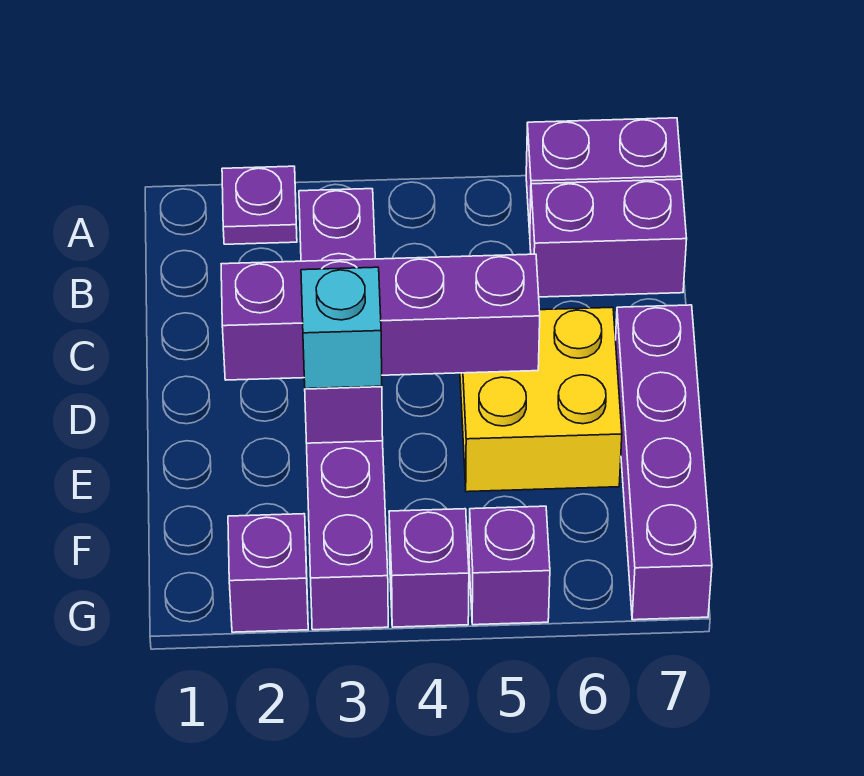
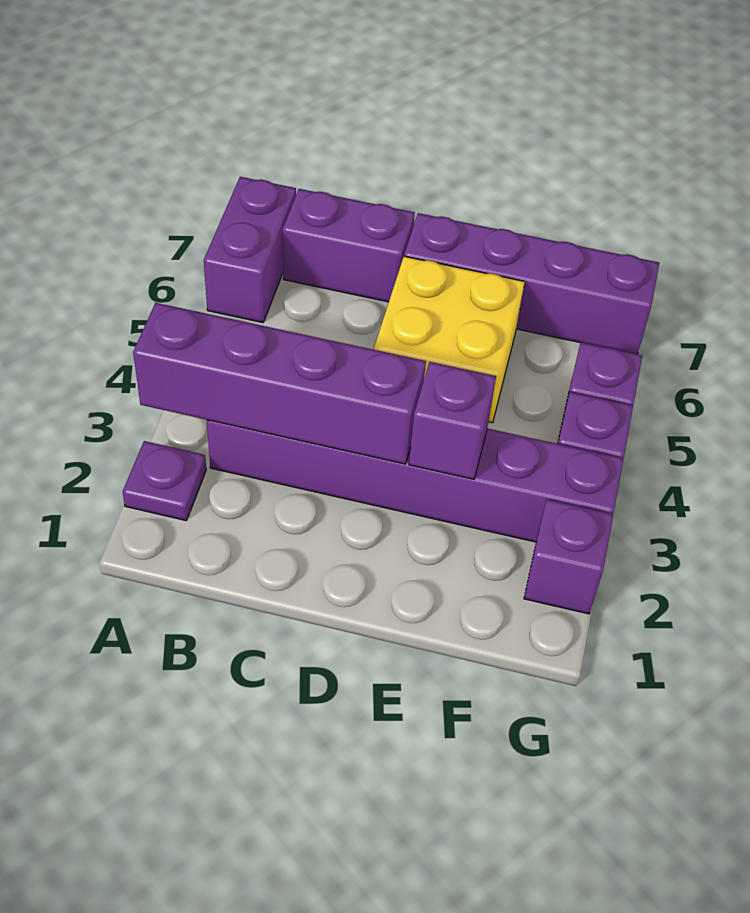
purple 1x2 brick [530,179,687,297] -> purple 1x2 brick turned to [283,189,415,302]
purple 1x4 brick [221,254,540,380] -> purple 1x4 brick turned to [133,303,426,464]
cyan 1x1 brick [301,267,382,389] -> none

